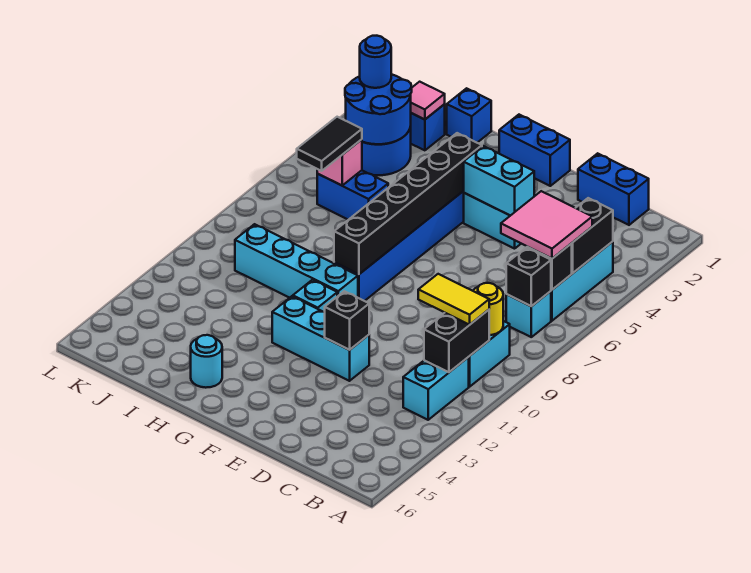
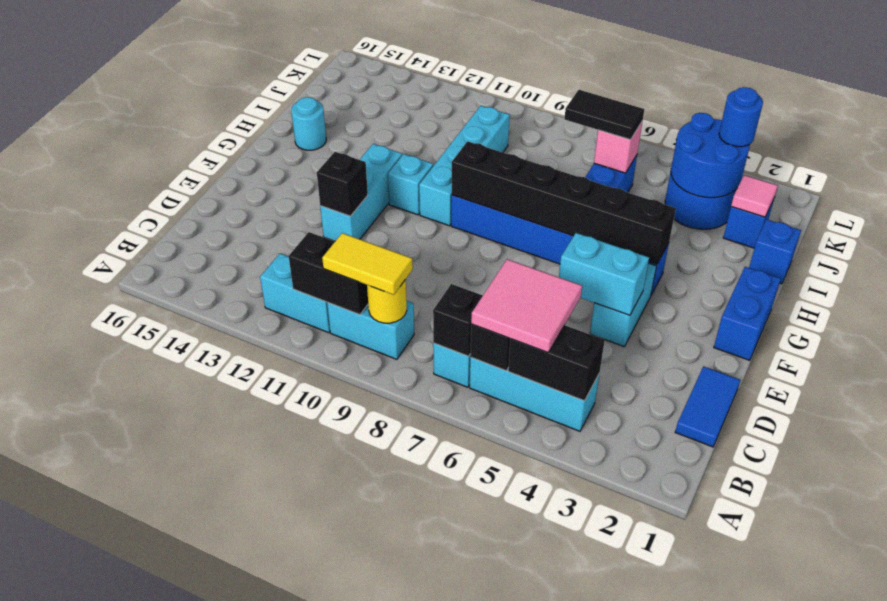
yellow 1x2 tile [418,274,489,325] -> yellow 1x2 tile turned to [322,233,413,295]
blue 1x2 brick [578,153,649,225] -> blue 1x2 tile [675,366,740,447]
cyan 1x2 brick [464,146,534,216] -> cyan 1x2 brick turned to [559,233,649,315]

